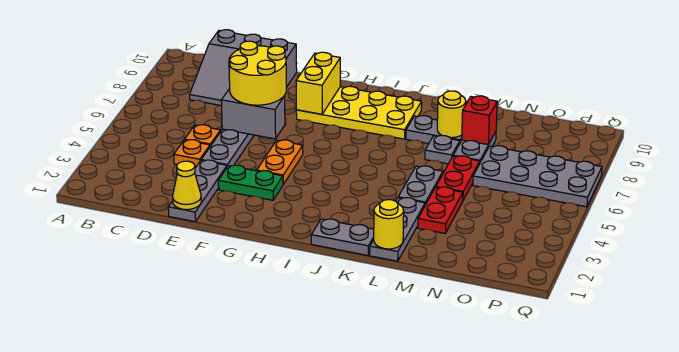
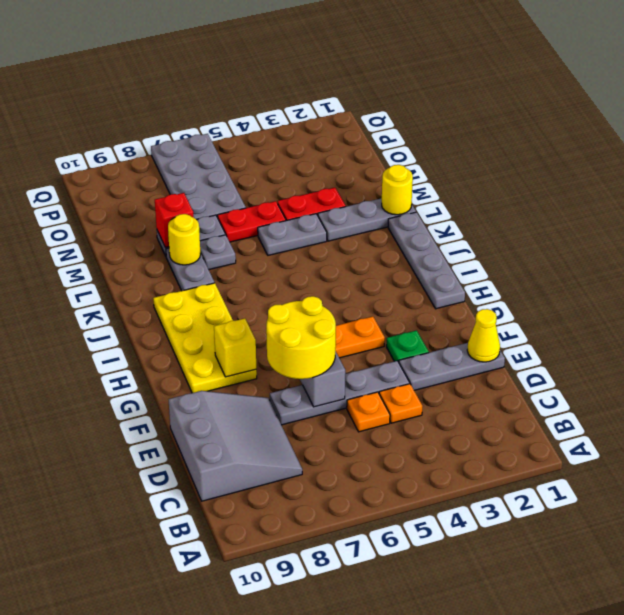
green 1x2 plate [218,165,283,200] -> green 1x1 plate [386,330,429,362]
yellow 1x2 brick [296,52,340,114] -> yellow 1x1 brick [214,319,256,377]
grey 1x2 plate [311,219,374,255] -> grey 1x4 plate [388,212,465,309]

